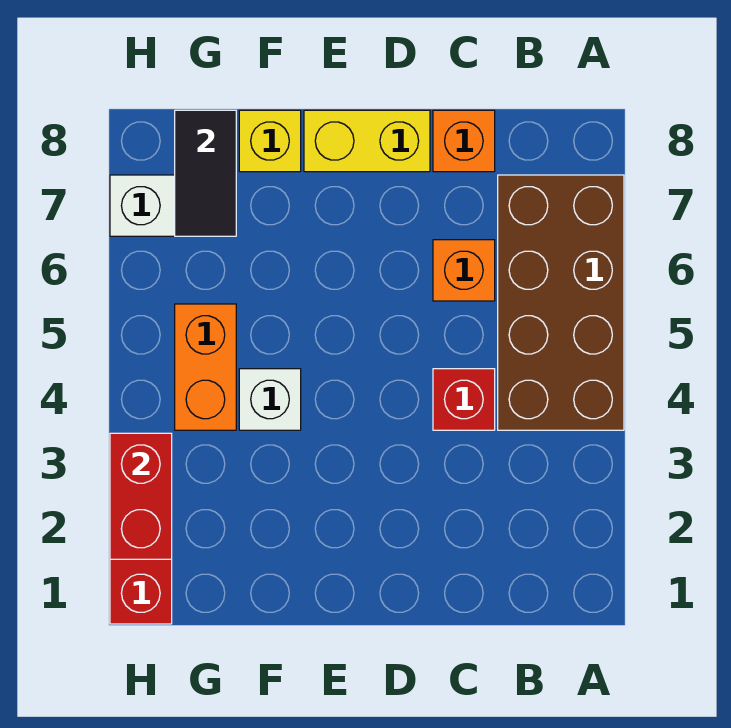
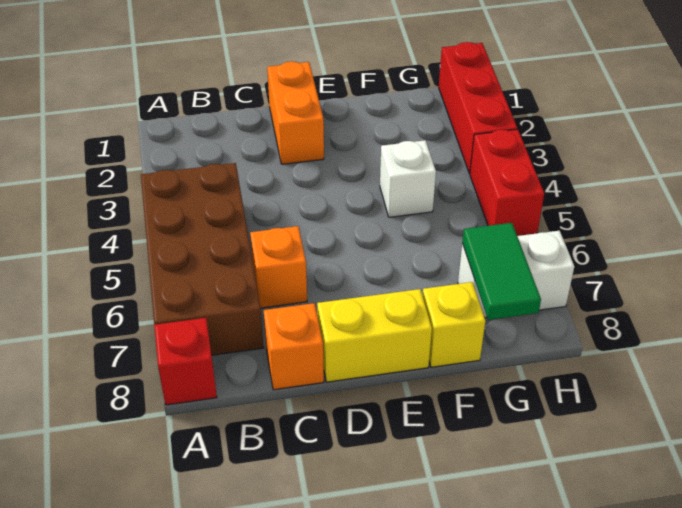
red 1x1 brick [433,369,495,430] -> red 1x1 brick moved to [154,318,217,405]
orange 1x2 brick [175,304,236,430] -> orange 1x2 brick moved to [267,61,324,164]
black 1x2 tile [175,110,236,236] -> green 1x2 tile [462,223,541,320]
red 1x2 brick [110,433,172,559] -> red 1x2 brick moved to [470,129,544,236]

